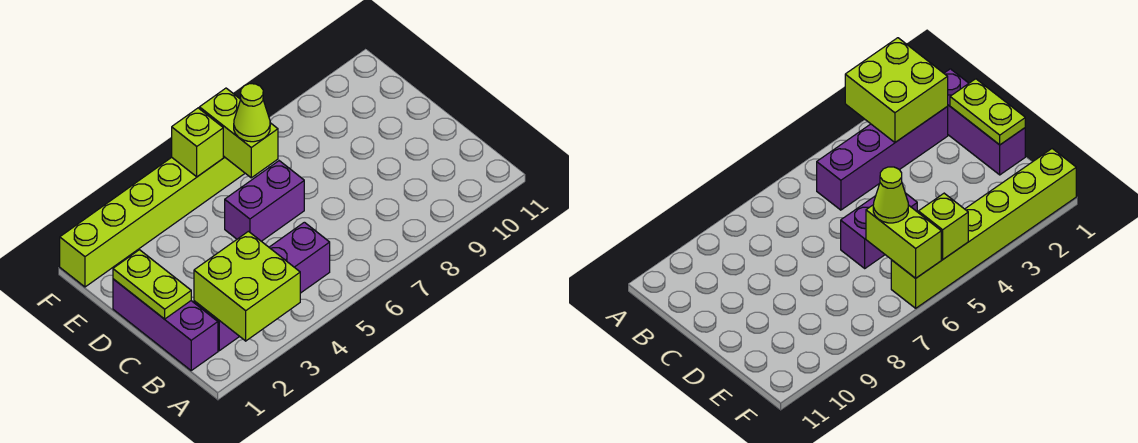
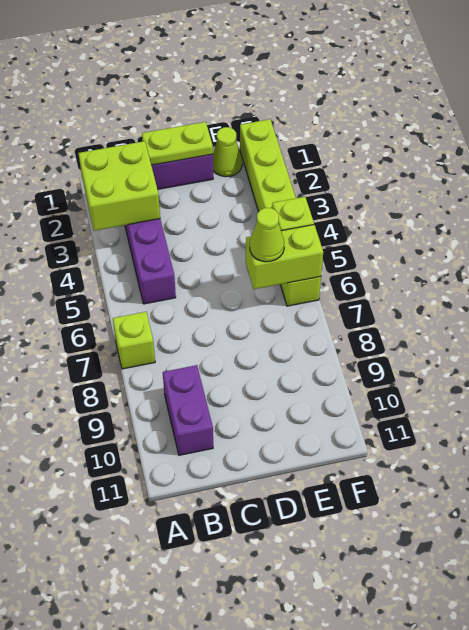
none -> lime 1x1 brick [113,312,155,369]
purple 1x2 brick [225,161,304,241] -> purple 1x2 brick moved to [163,365,213,455]
none -> lime 1x1 cone [213,127,242,177]

